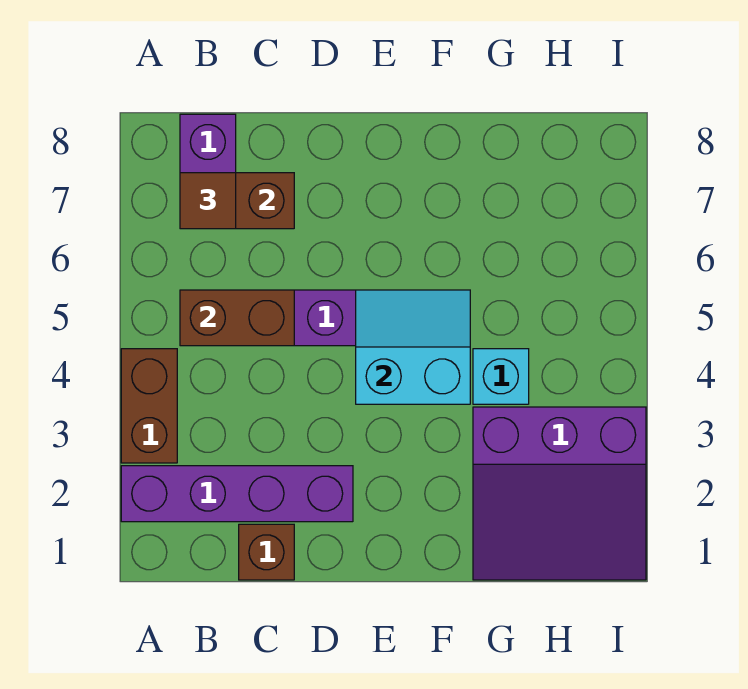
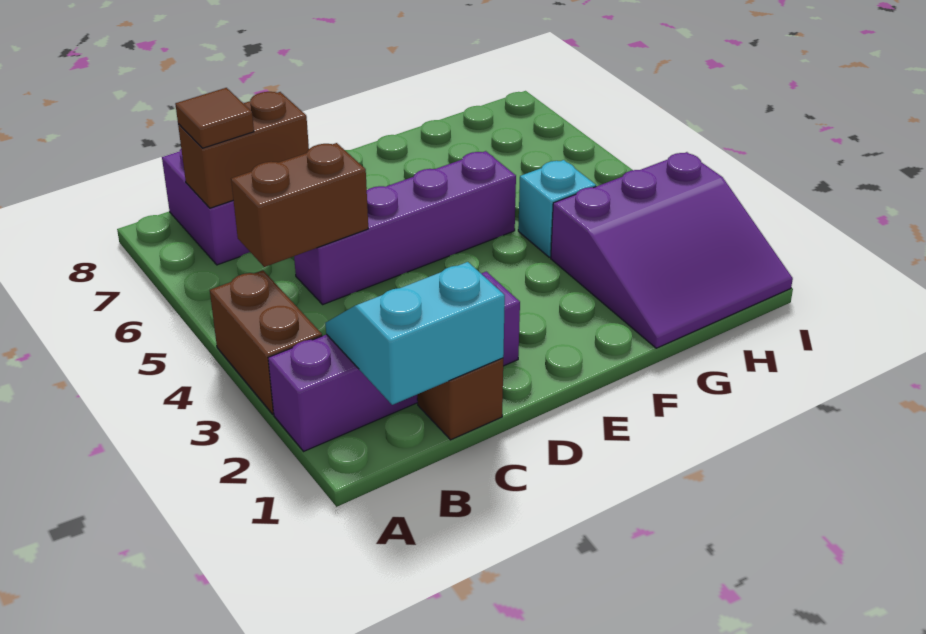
cyan 2x2 slope [356,290,470,404] -> cyan 2x2 slope moved to [325,262,505,405]

